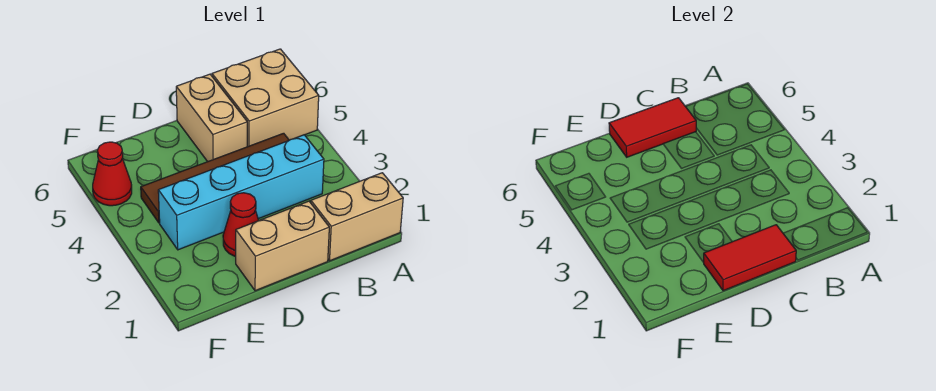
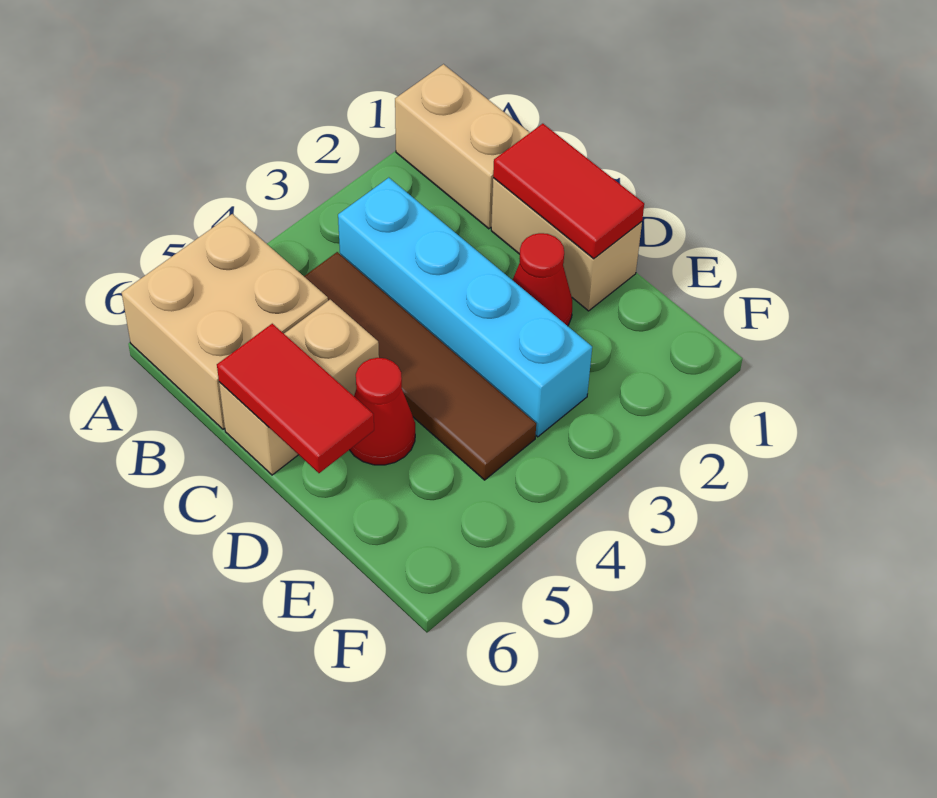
red 1x1 cone [93,142,132,206] -> red 1x1 cone moved to [350,358,415,465]

